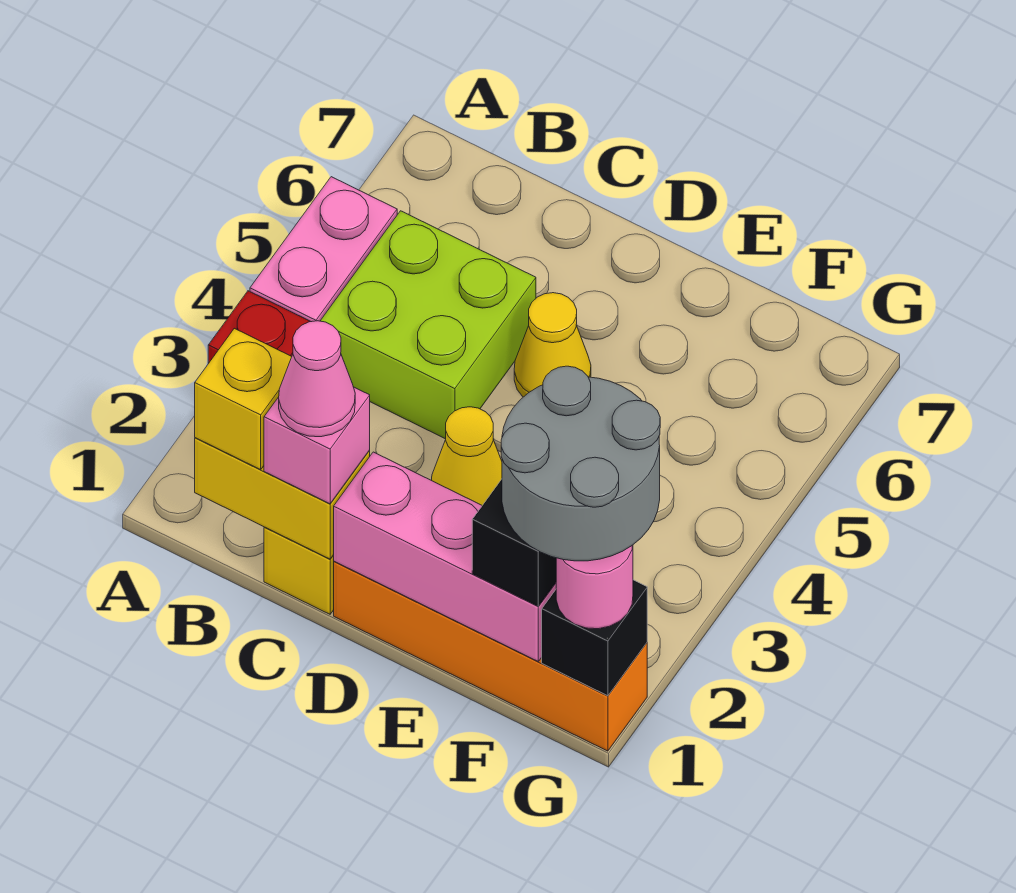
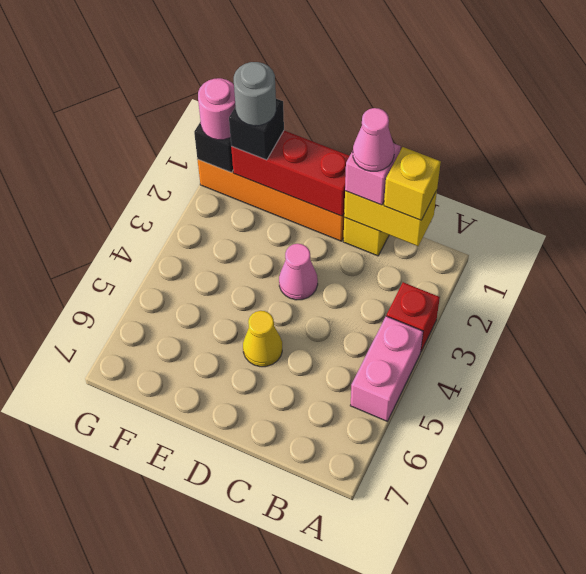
lime 2x2 brick [321,211,536,439] -> none
pink 1x3 brick [333,452,556,661] -> red 1x3 brick [231,130,349,216]
yellow 1x1 cone [432,407,502,505] -> pink 1x1 cone [279,244,318,300]
grey 2x2 round brick [501,366,660,561] -> grey 1x1 round brick [234,62,276,126]

